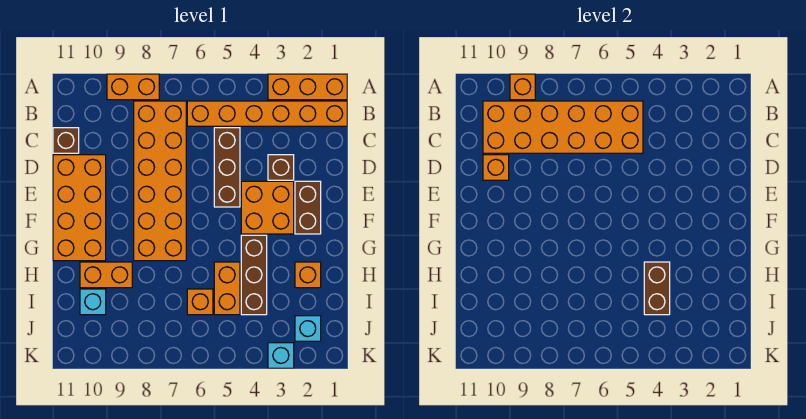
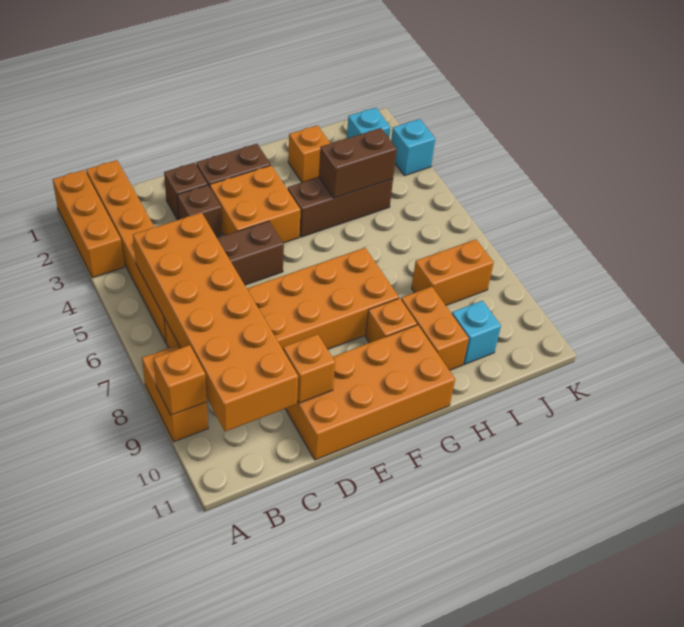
brown 1x1 brick [53,128,79,153] -> brown 1x1 brick moved to [164,163,208,220]
orange 1x2 brick [214,262,240,315] -> orange 1x2 brick moved to [411,239,494,305]
orange 1x1 brick [187,289,213,315] -> orange 1x1 brick moved to [365,298,417,343]

